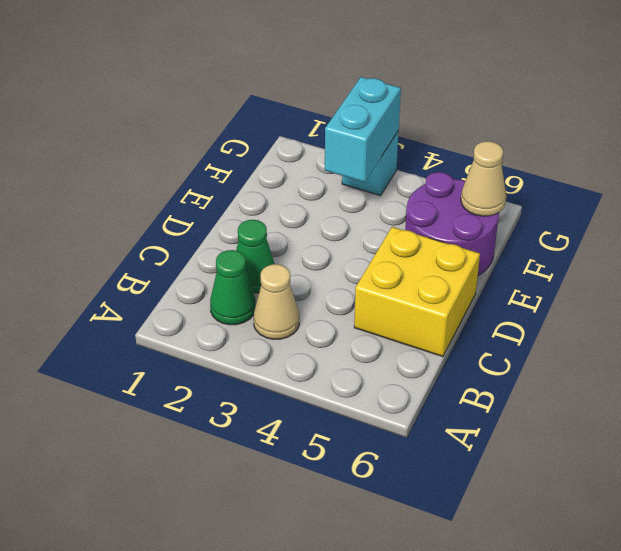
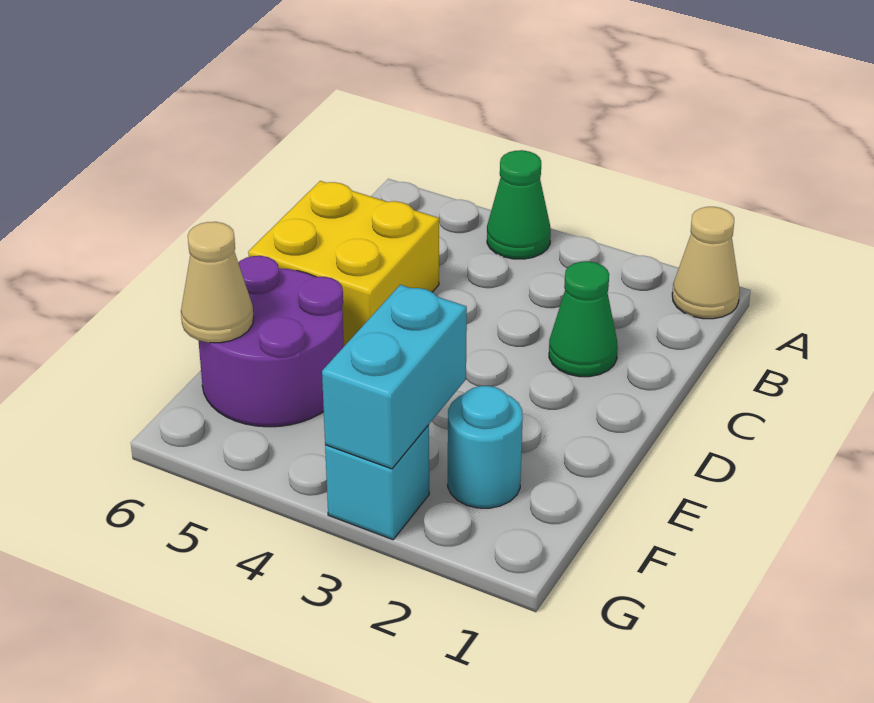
green 1x1 cone [210,250,256,325] -> green 1x1 cone moved to [487,150,551,259]
tan 1x1 cone [254,264,299,339] -> tan 1x1 cone moved to [672,207,740,319]
none -> cyan 1x1 round brick [448,386,523,508]

